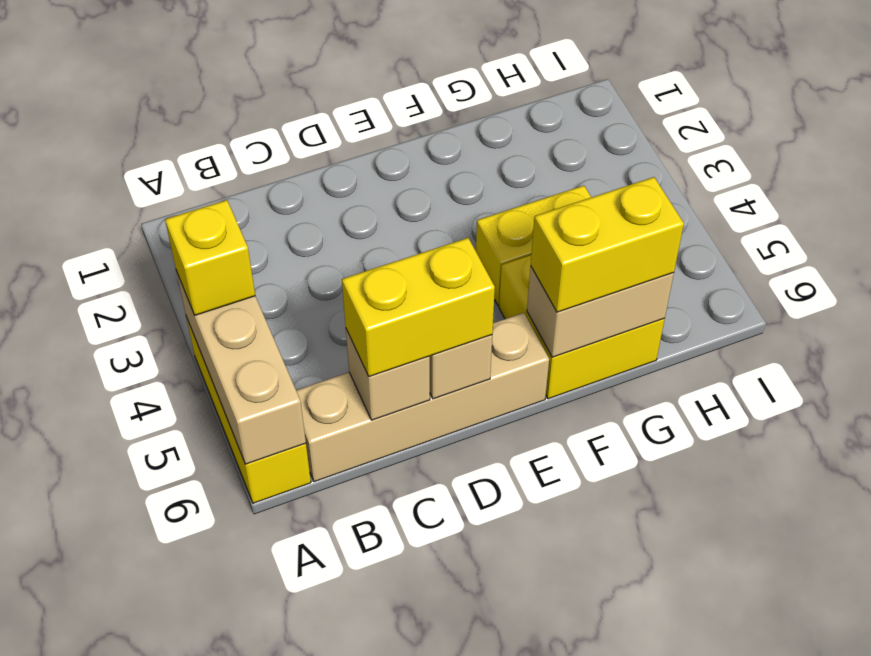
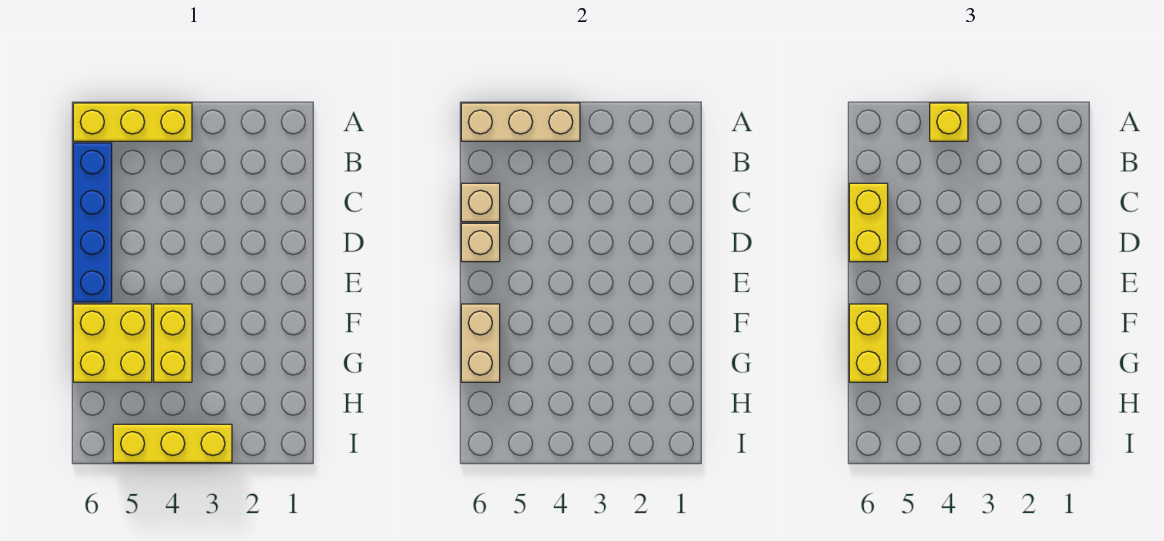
tan 1x4 brick [296,313,549,482] -> blue 1x4 brick [73,143,112,302]
none -> yellow 1x3 brick [113,424,232,463]

